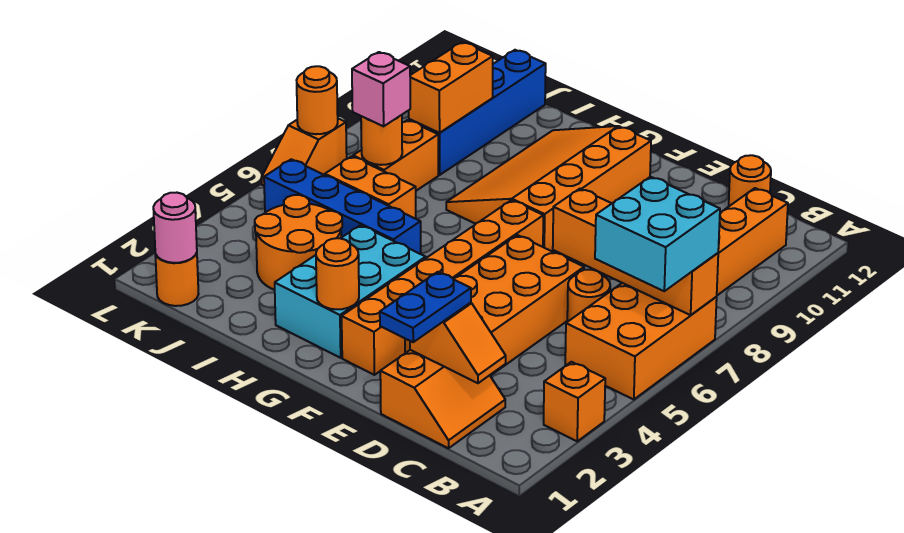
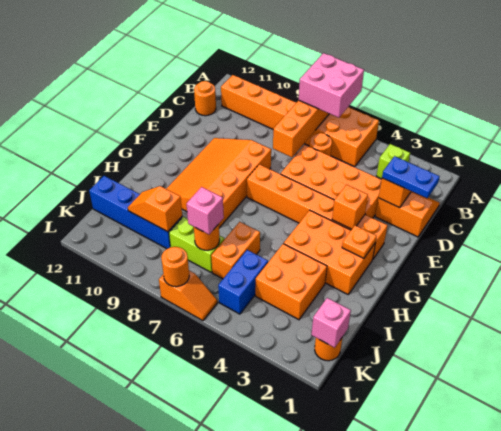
orange 1x1 brick [544,362,605,441] -> orange 1x1 brick moved to [332,185,368,229]
cyan 2x2 brick [595,177,720,291] -> pink 2x2 brick [299,53,364,118]
none -> lime 1x1 brick [377,144,410,179]
orange 3x4 slope [446,126,651,251] -> orange 3x4 slope turned to [166,138,271,228]
cyan 2x3 brick [275,225,426,358] -> orange 2x3 brick [284,210,376,294]
orange 1x1 round brick [316,238,359,309] -> orange 1x1 plate [342,225,377,258]
blue 1x4 brick [264,159,421,254] -> blue 1x2 brick [218,250,268,314]
orange 2x2 round brick [255,195,342,290] -> orange 2x2 brick [255,244,327,320]
orange 1x2 brick [353,120,438,191] -> lime 1x2 brick [169,217,224,272]
orange 1x2 brick [409,42,493,133] -> orange 1x2 slope [128,186,182,232]
pink 1x1 round brick [153,193,197,263] -> pink 1x1 brick [312,298,351,348]

